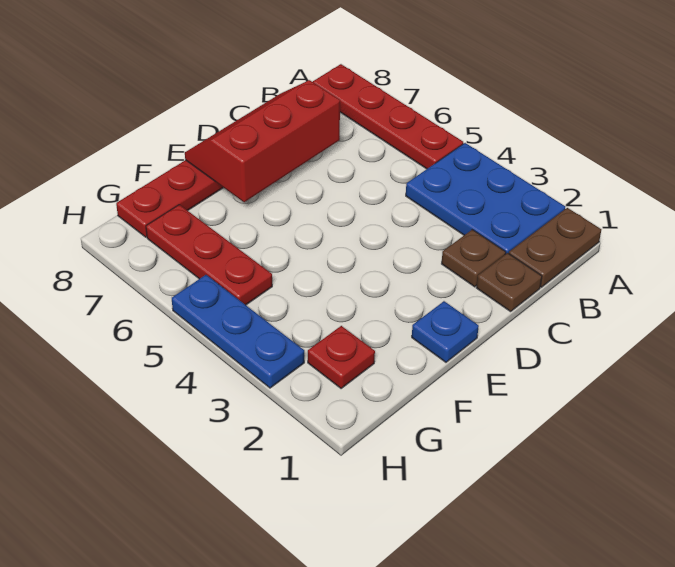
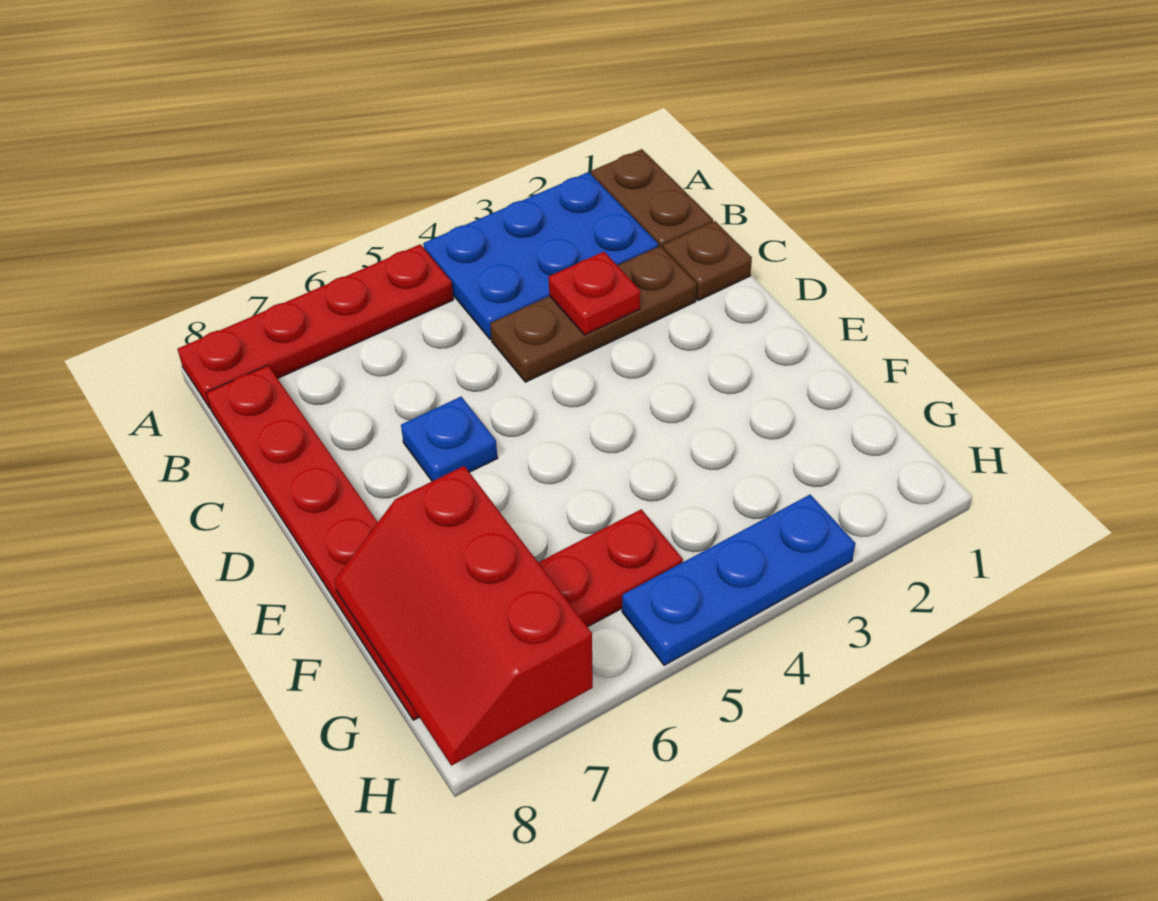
brown 1x1 plate [442,230,506,287] -> brown 1x3 plate [490,246,697,382]
red 2x3 slope [185,80,340,202] -> red 2x3 slope moved to [334,466,593,766]
blue 1x1 plate [412,301,479,362] -> blue 1x1 plate moved to [401,397,498,481]
red 1x1 plate [308,326,375,389] -> red 1x1 plate moved to [549,252,640,335]

